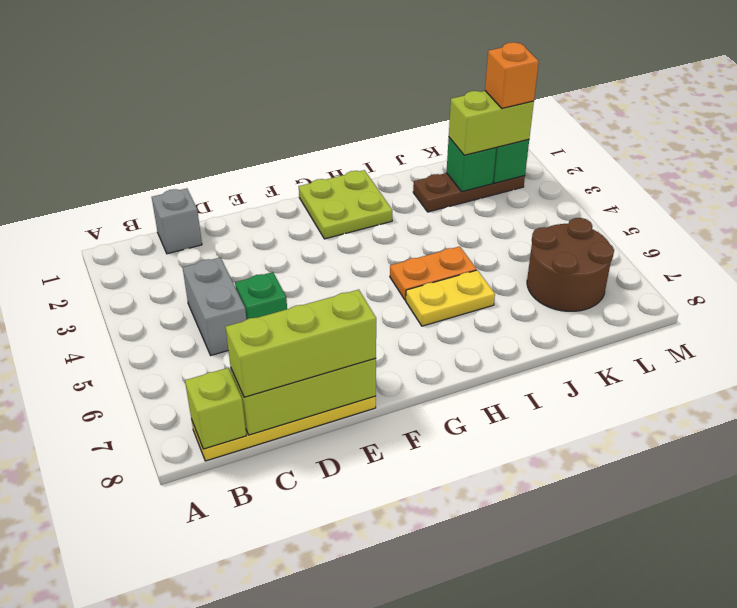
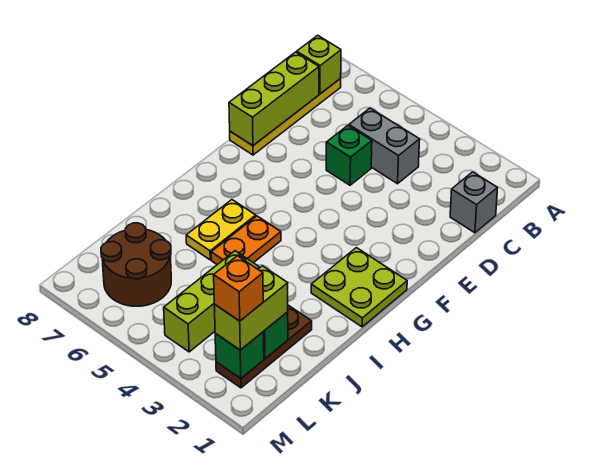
lime 1x3 brick [226,290,376,397] -> lime 1x3 brick moved to [164,251,260,352]

